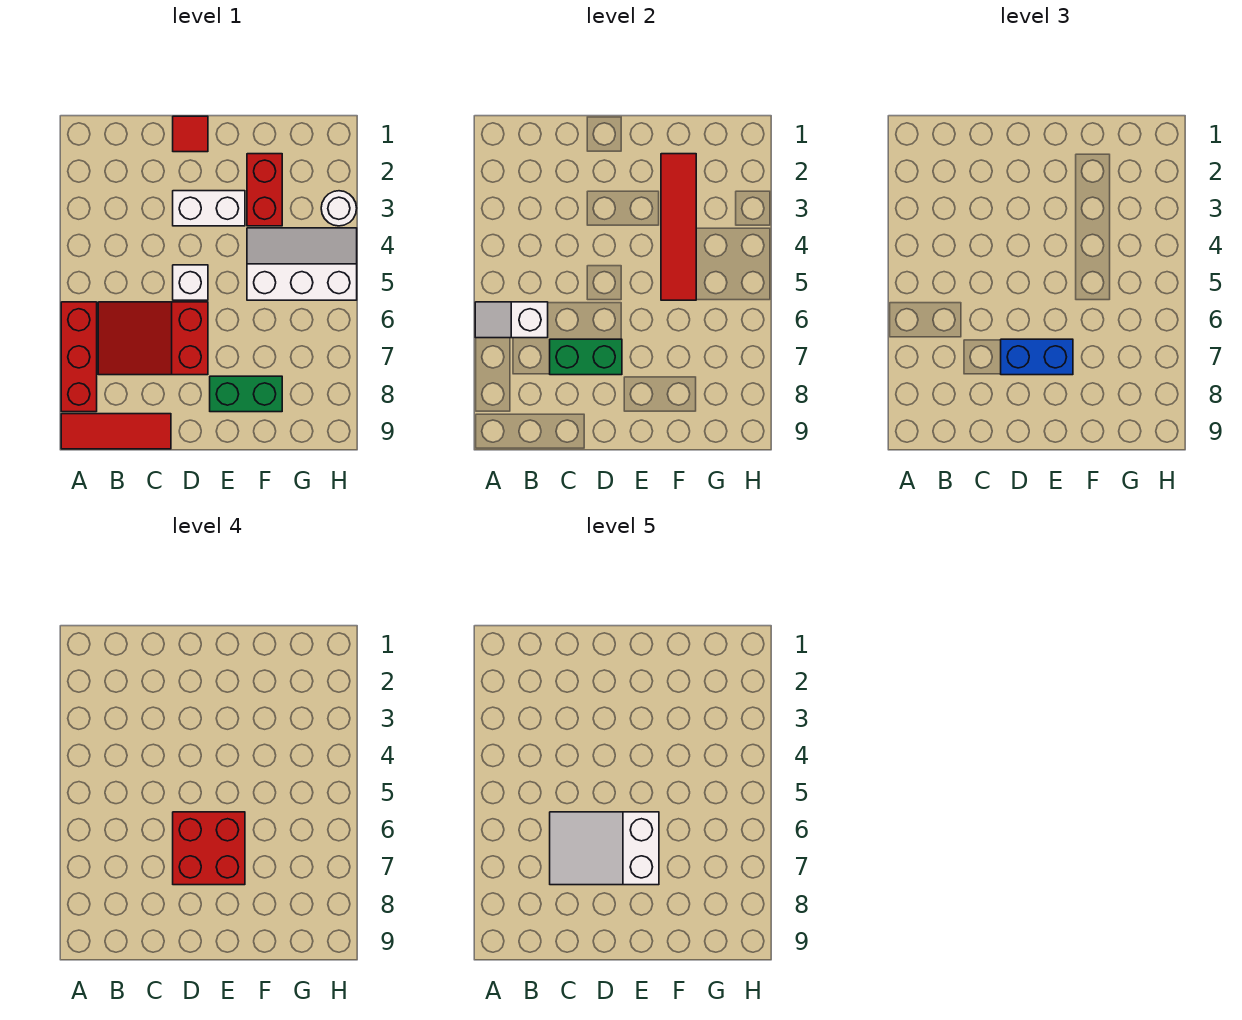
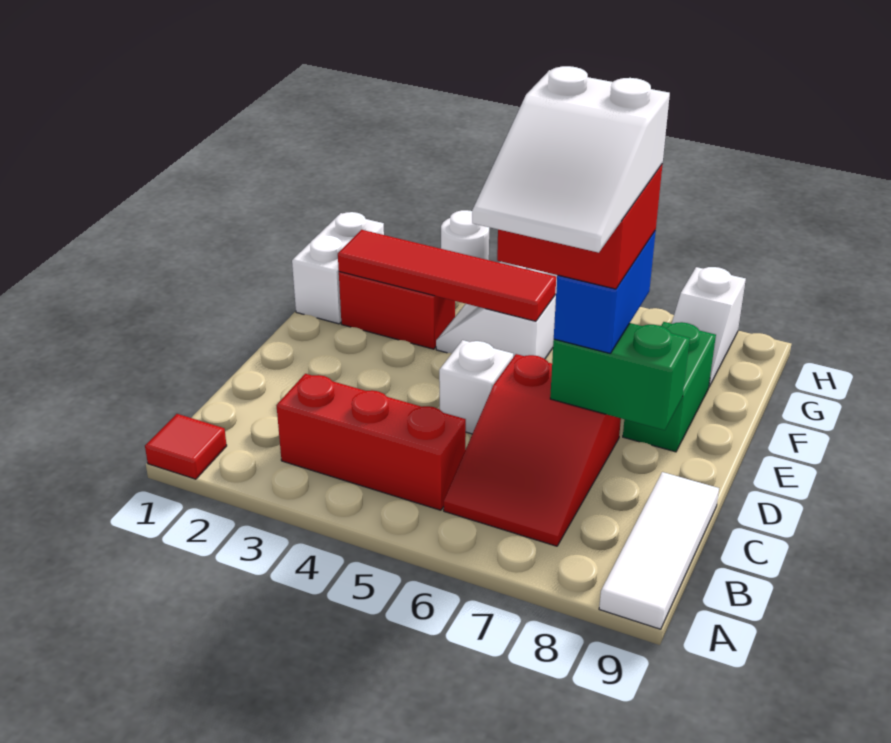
red 1x3 brick [61,302,97,412] -> red 1x3 brick moved to [276,374,466,510]
white 1x2 slope [475,302,548,338] -> white 1x2 slope moved to [672,267,746,386]
red 1x3 tile [61,414,171,449] -> white 1x3 tile [599,472,719,629]
green 1x2 brick [550,339,622,375] -> green 1x2 brick turned to [550,323,690,430]
red 1x1 tile [173,116,208,152] -> red 1x1 tile moved to [145,414,227,479]
white 1x2 brick [173,191,245,226] -> white 1x2 brick moved to [292,212,384,324]

